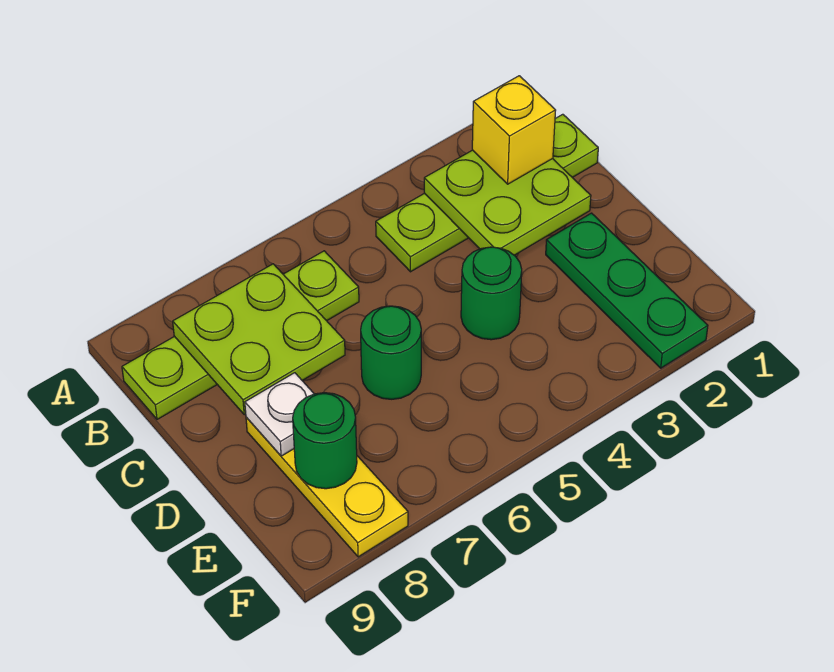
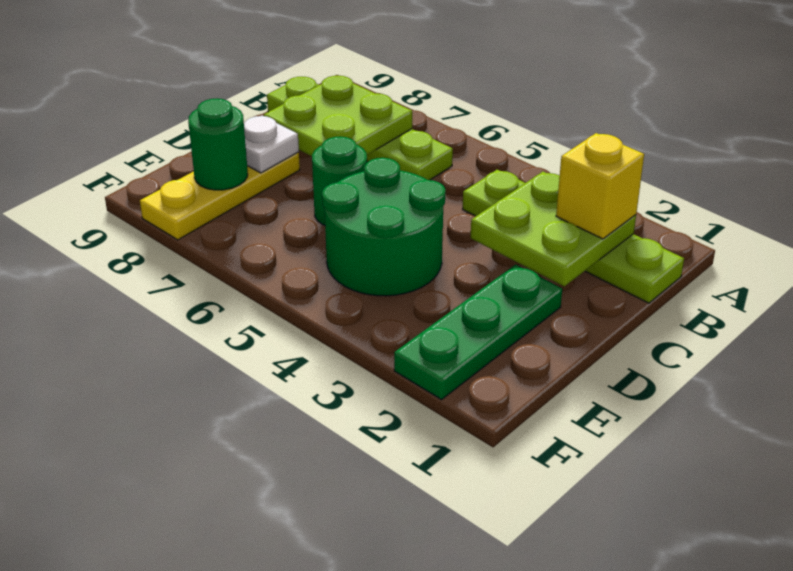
green 1x1 round brick [461,247,522,340] -> green 2x2 round brick [322,158,445,296]

